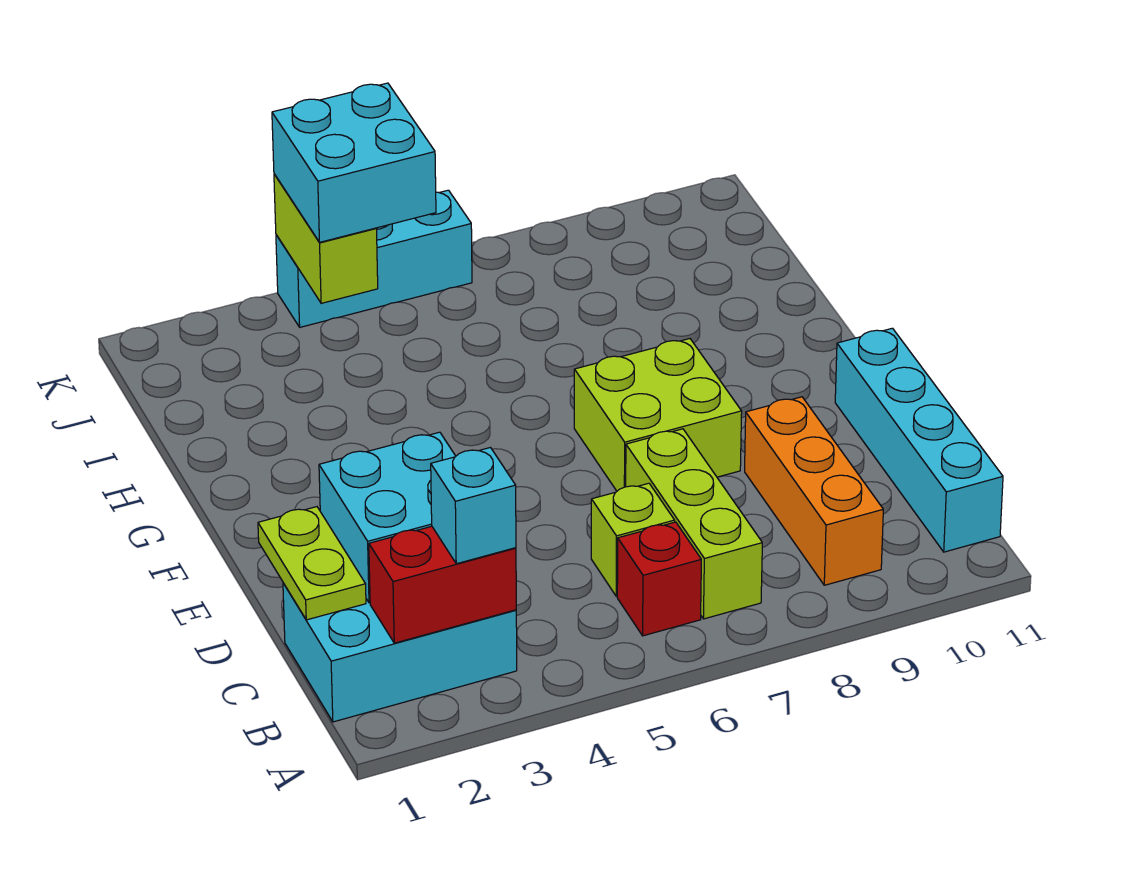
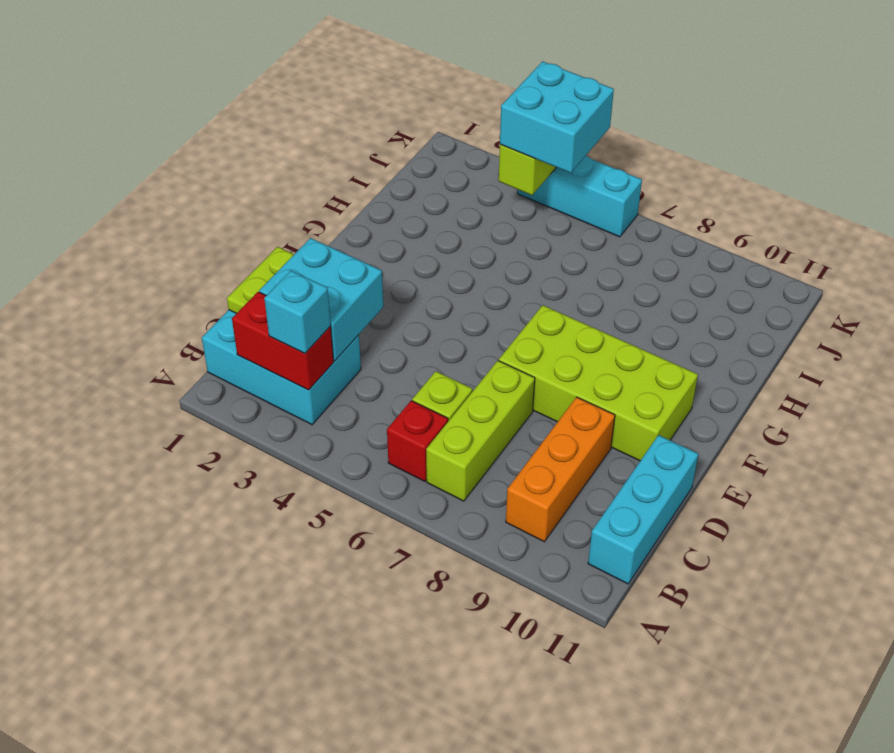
cyan 1x4 brick [835,328,1003,552] -> cyan 1x3 brick [588,435,698,584]
lime 2x2 brick [574,339,742,491] -> lime 2x4 brick [499,305,698,461]

